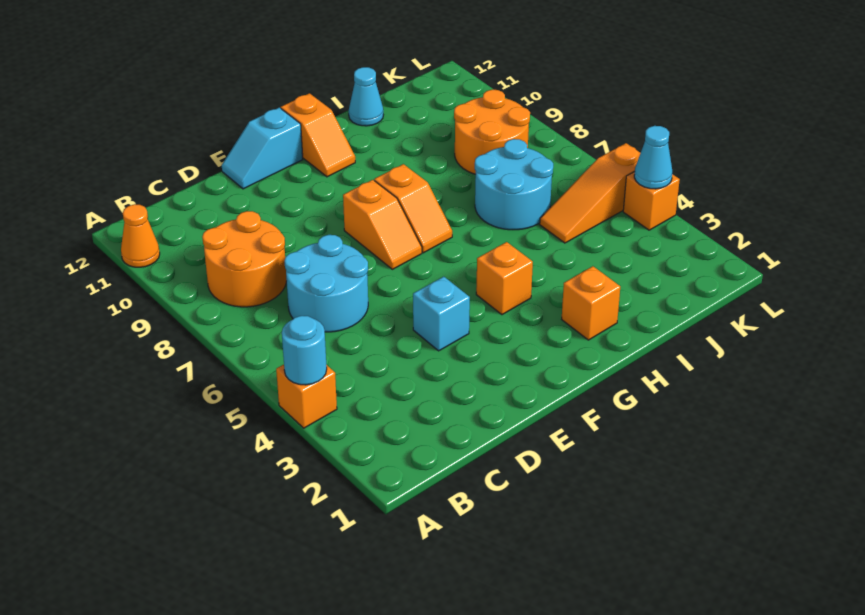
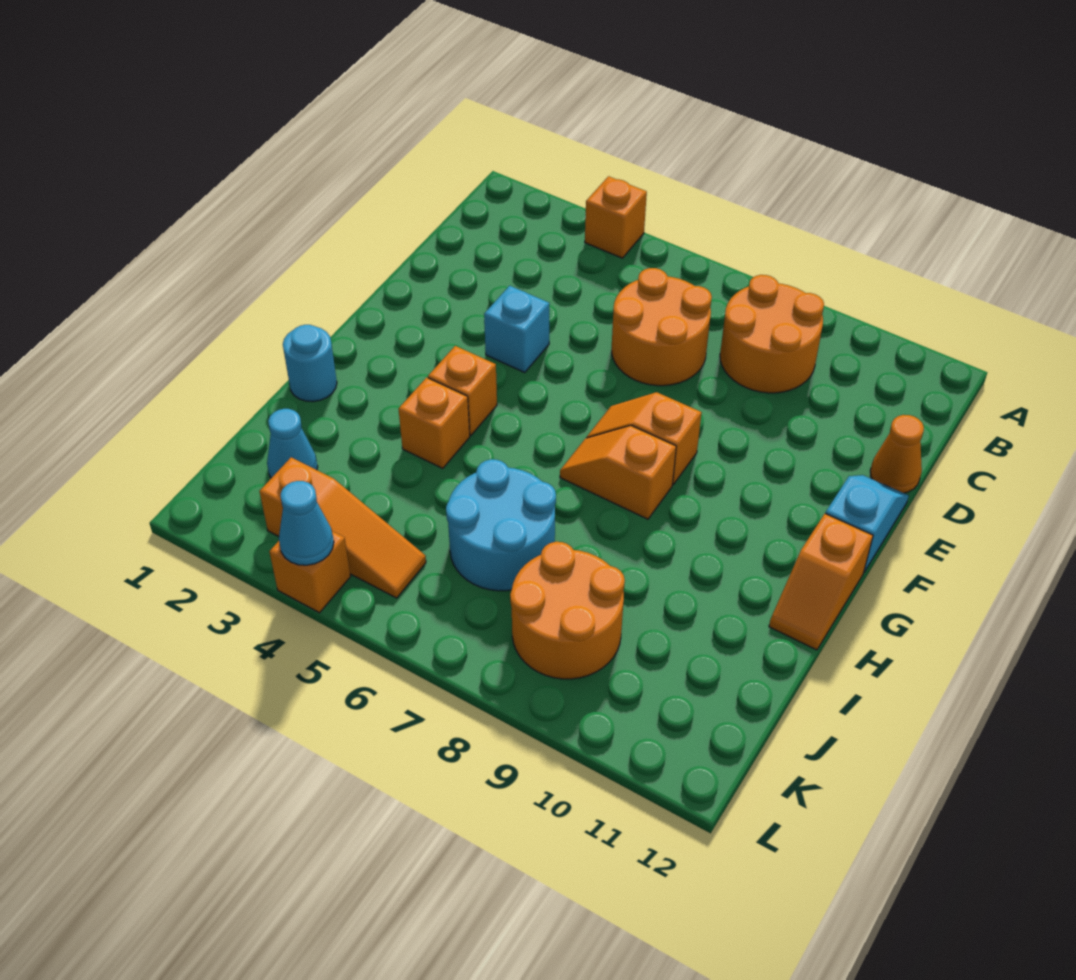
cyan 1x1 round brick [282,316,327,385] -> cyan 1x1 round brick moved to [283,325,337,402]
orange 1x1 cone [121,204,160,267] -> orange 1x1 cone moved to [870,415,924,493]
cyan 2x2 round brick [285,235,368,332] -> orange 2x2 round brick [612,268,712,386]
orange 1x2 slope [281,93,355,177] -> orange 1x2 slope turned to [769,514,873,650]
orange 1x1 brick [562,266,620,340] -> orange 1x1 brick moved to [399,377,470,469]
cyan 1x1 cone [349,67,383,126] -> cyan 1x1 cone moved to [267,409,318,478]
orange 1x3 slope [540,143,640,243] -> orange 1x3 slope turned to [259,457,426,598]

